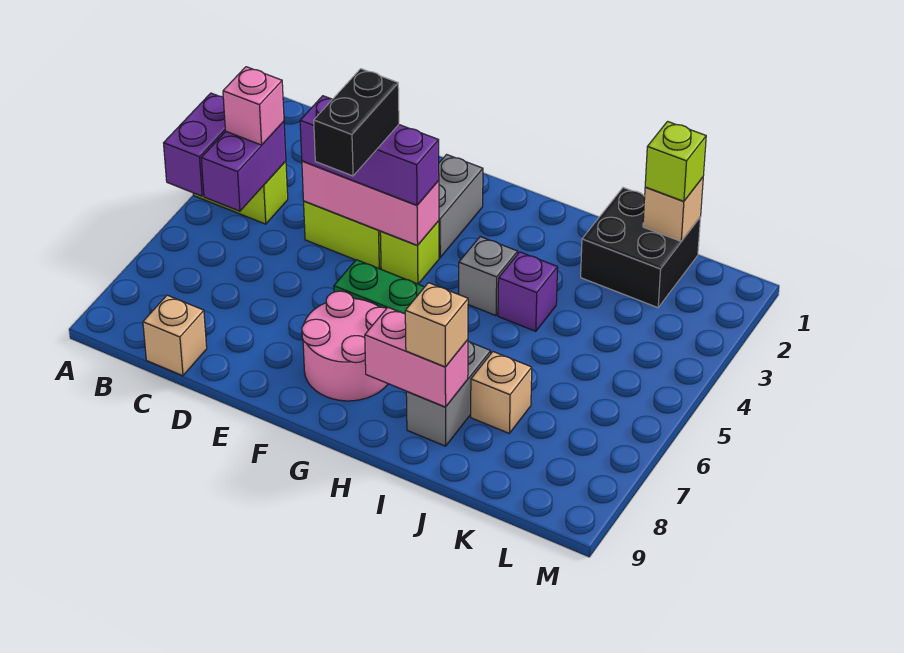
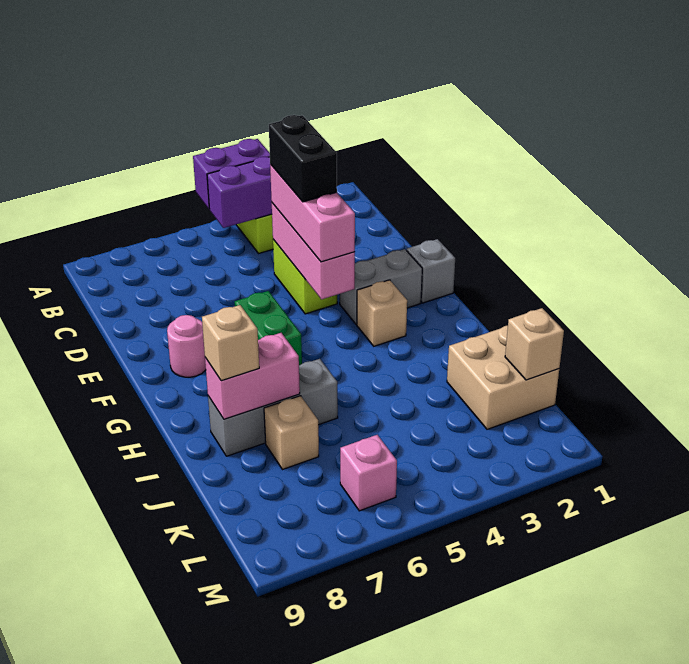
pink 1x1 brick [223,67,284,145] -> pink 1x1 brick moved to [340,435,397,511]
tan 1x1 brick [143,295,207,376] -> tan 1x1 brick moved to [357,280,407,346]
purple 1x3 brick [300,96,439,205] -> pink 1x3 brick [270,164,355,262]
black 1x2 brick [314,69,399,176] -> black 1x2 brick turned to [269,115,337,202]
lime 1x1 brick [380,221,439,284] -> none
pink 2x2 round brick [302,291,388,401] -> pink 1x1 round brick [167,315,206,377]
grey 1x1 brick [459,237,518,316] -> grey 1x1 brick moved to [407,239,455,303]
pink 1x2 brick [365,307,468,407] -> pink 1x2 brick turned to [205,333,300,419]
purple 1x1 brick [498,252,558,331] -> none
grey 1x2 brick [406,341,491,446] -> grey 1x3 brick [208,359,338,456]
black 2x2 brick [581,188,701,308] -> tan 2x2 brick [447,326,559,429]
lime 1x1 brick [645,122,706,201] -> none

